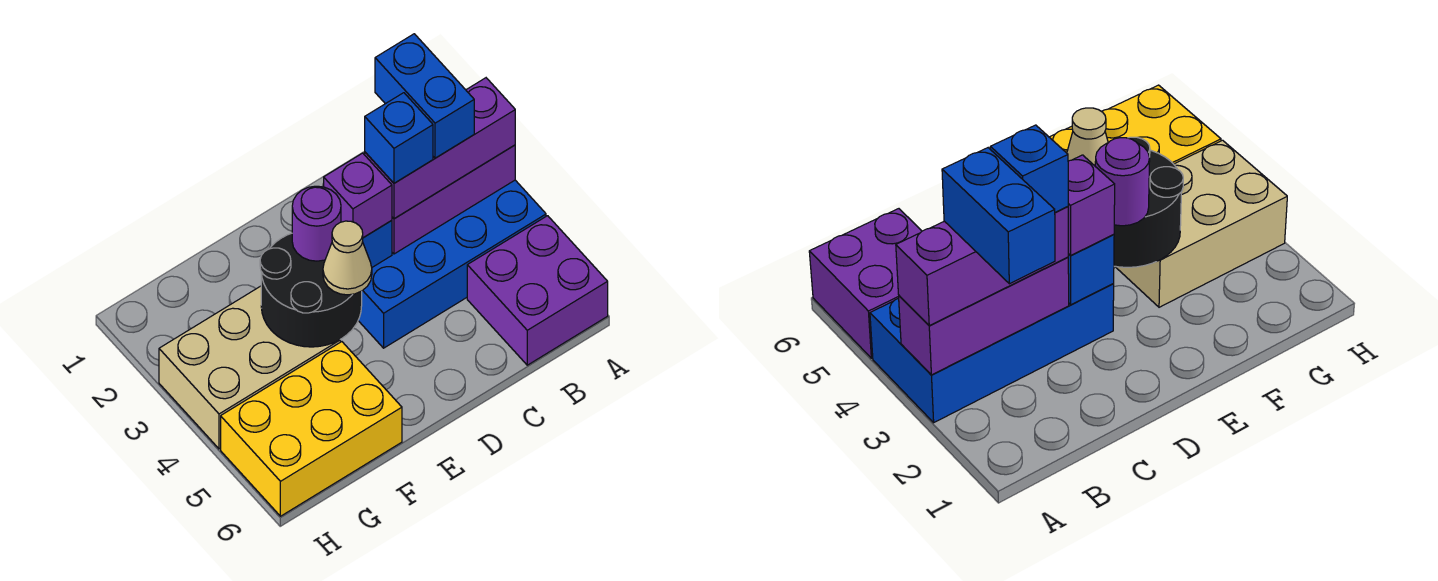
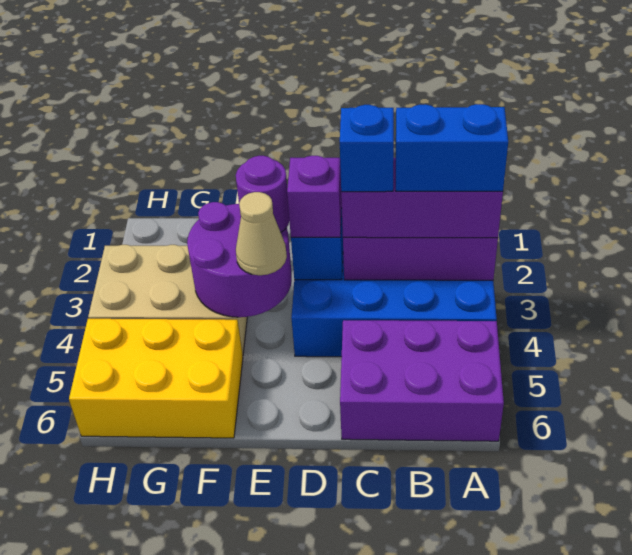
purple 2x2 brick [467,216,608,365] -> purple 2x3 brick [340,320,504,441]
blue 1x2 brick [375,34,474,158] -> blue 1x2 brick turned to [396,104,508,191]
black 2x2 round brick [260,233,362,347] -> purple 2x2 round brick [187,202,292,318]

